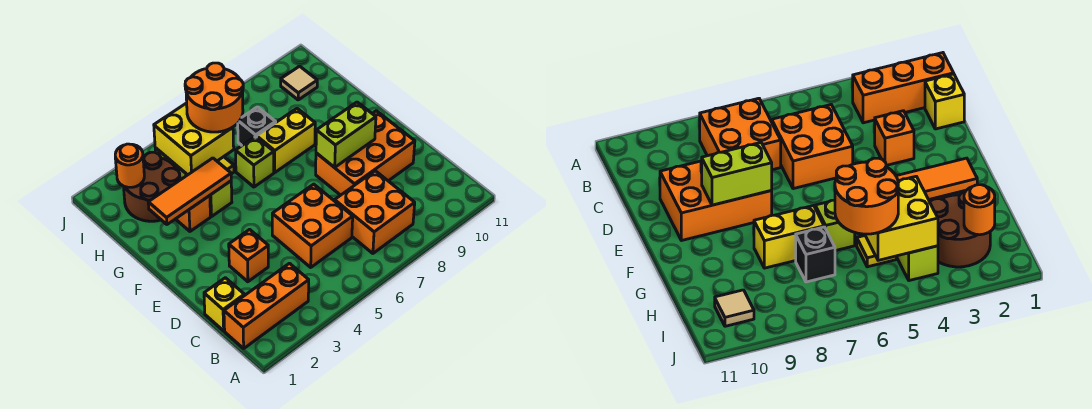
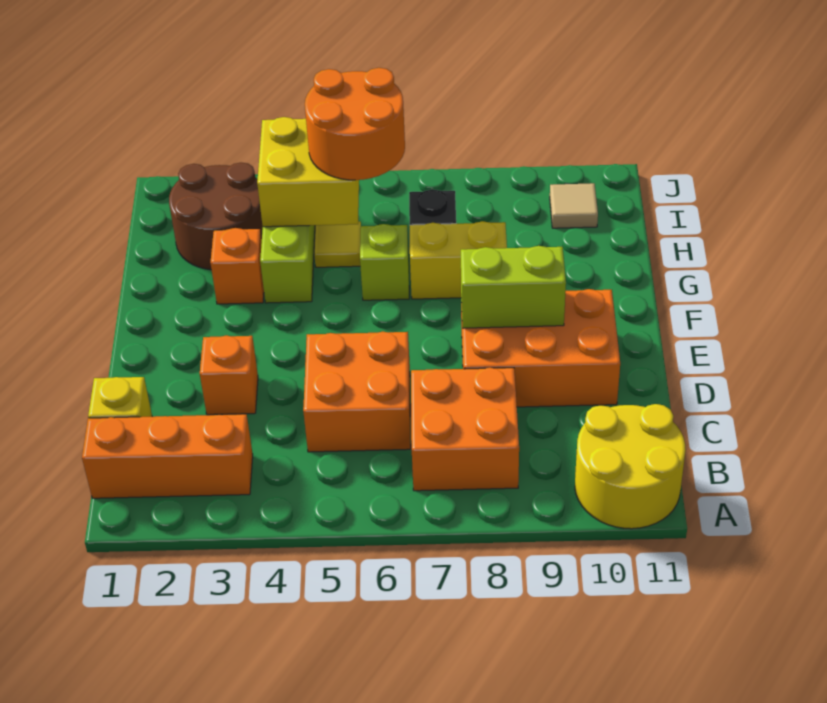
none -> yellow 2x2 round brick [575,404,686,529]
orange 1x3 tile [148,158,231,224] -> none
orange 1x1 round brick [115,144,144,187] -> none

